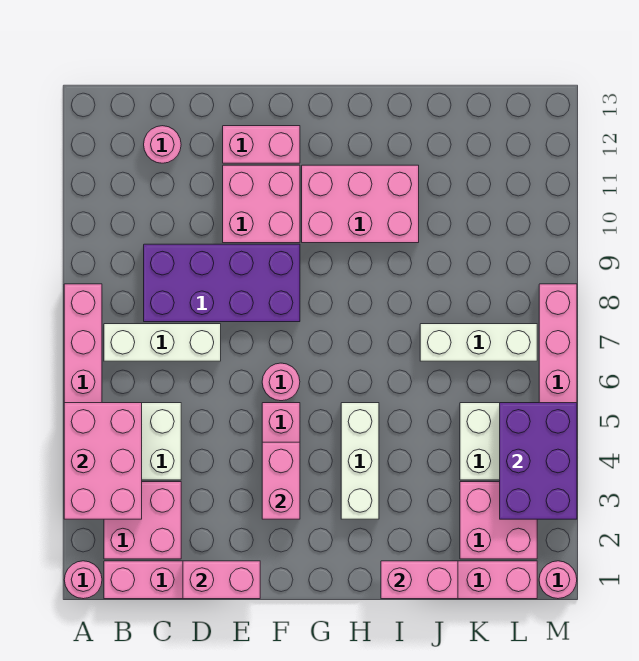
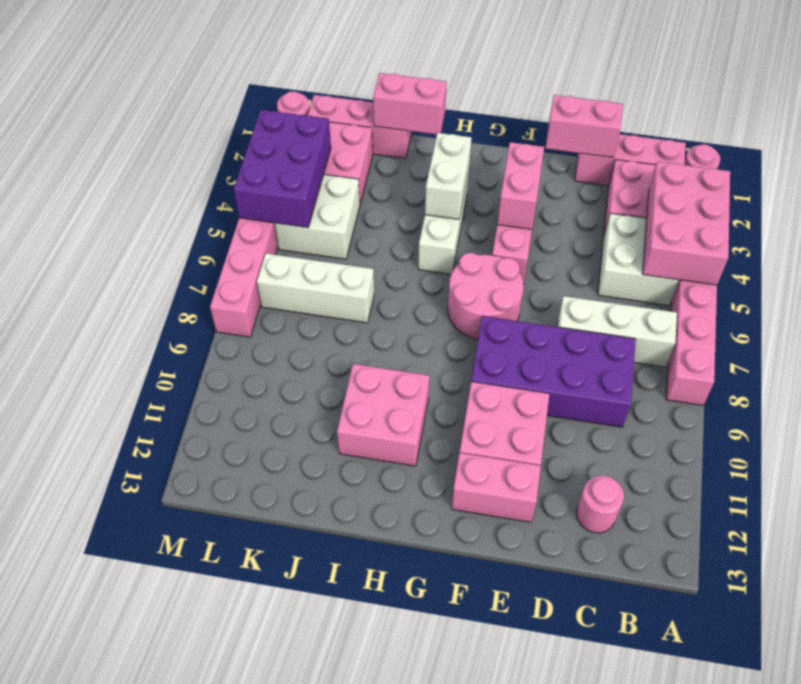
pink 1x1 round brick [262,363,300,401] -> pink 2x2 round brick [448,253,524,339]
pink 2x3 brick [302,165,419,243] -> pink 2x2 brick [337,364,430,466]
none -> white 1x2 brick [425,133,471,219]

